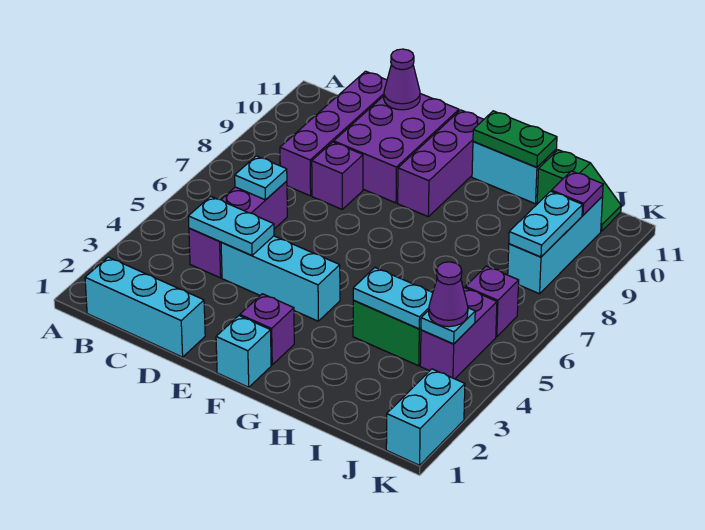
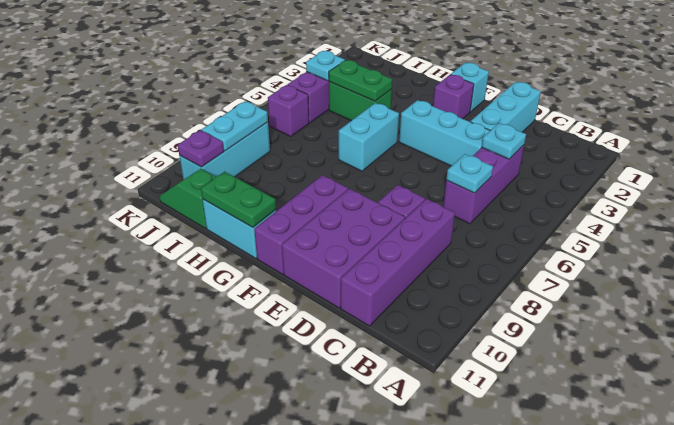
cyan 1x3 brick [85,257,205,357] -> cyan 1x3 brick turned to [470,82,541,132]
cyan 1x2 plate [188,196,274,256] -> cyan 1x1 plate [482,123,526,159]
purple 1x1 cone [384,49,420,110] -> none
cyan 1x2 plate [353,268,433,329] -> green 1x2 plate [329,60,392,101]
purple 1x1 cone [429,262,468,327] -> none
cyan 1x2 brick [386,369,465,465] -> cyan 1x2 brick moved to [339,103,399,171]

